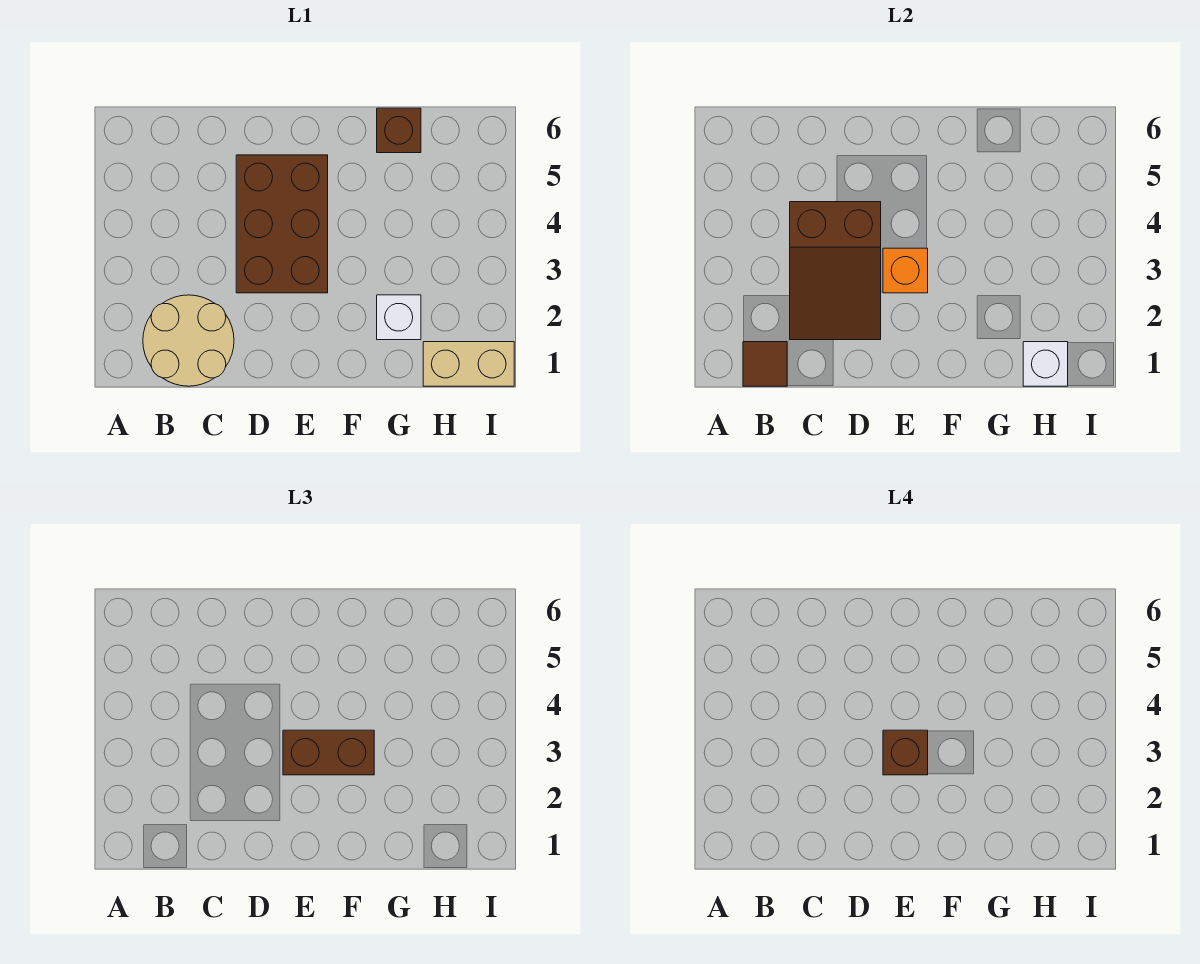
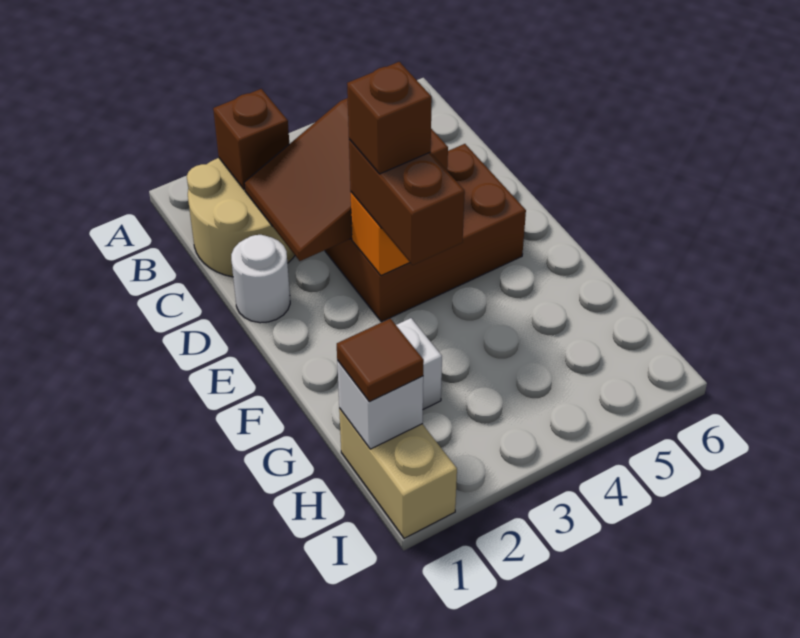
brown 1x1 tile [743,342,787,386] -> brown 1x1 tile moved to [337,318,424,402]
none -> white 1x1 round brick [231,235,290,323]
brown 1x1 brick [377,108,421,153] -> brown 1x1 brick moved to [213,89,289,189]

